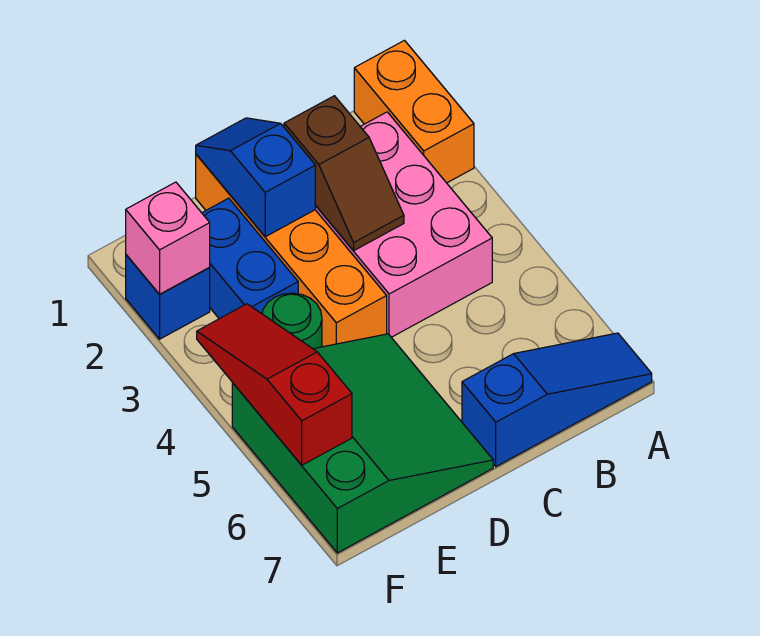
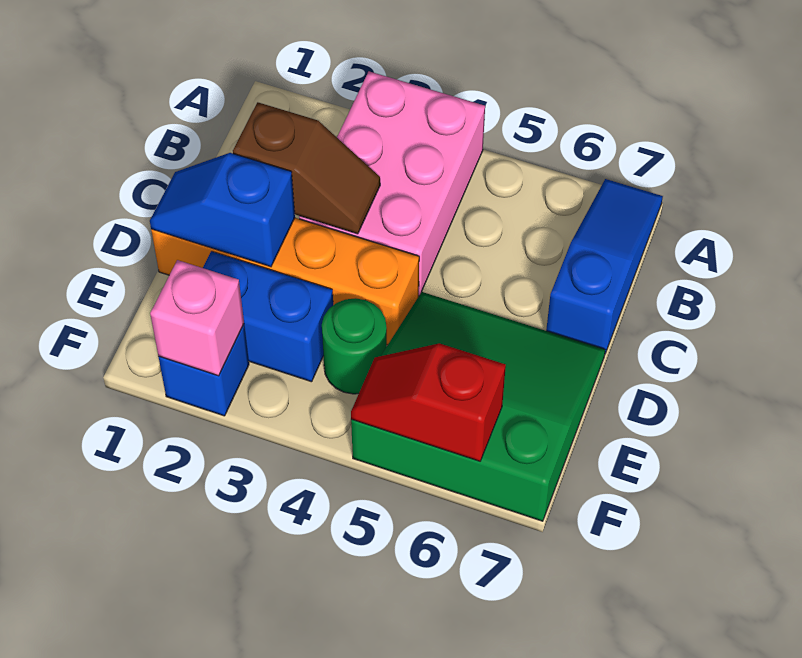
orange 1x2 brick [354,40,474,183] -> none
pink 2x3 brick [315,112,492,337] -> pink 2x3 brick turned to [299,71,485,295]
red 1x3 slope [197,304,352,465] -> red 1x2 slope [351,343,506,461]

